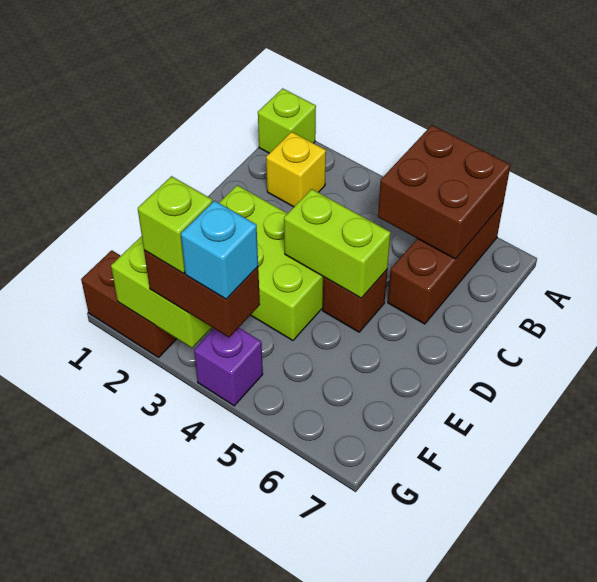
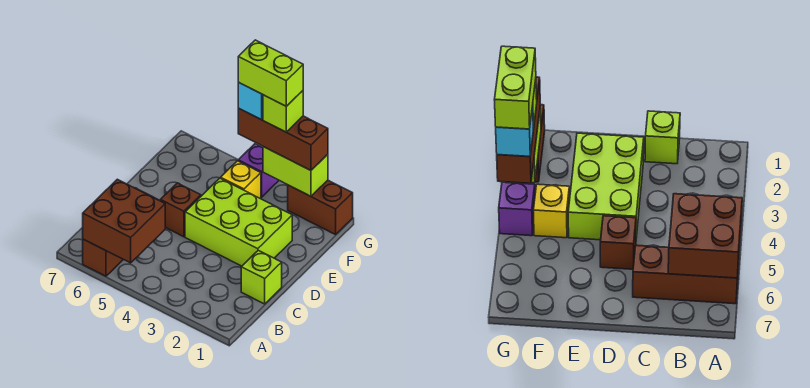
lime 1x1 brick [258,88,316,153] -> lime 1x1 brick moved to [241,250,282,304]
yellow 1x1 brick [266,132,326,207] -> yellow 1x1 brick moved to [221,161,261,199]
lime 1x2 brick [284,189,391,298] -> lime 1x2 brick moved to [238,40,303,106]
brown 1x2 brick [144,250,260,337] -> brown 1x3 brick [238,108,328,171]

